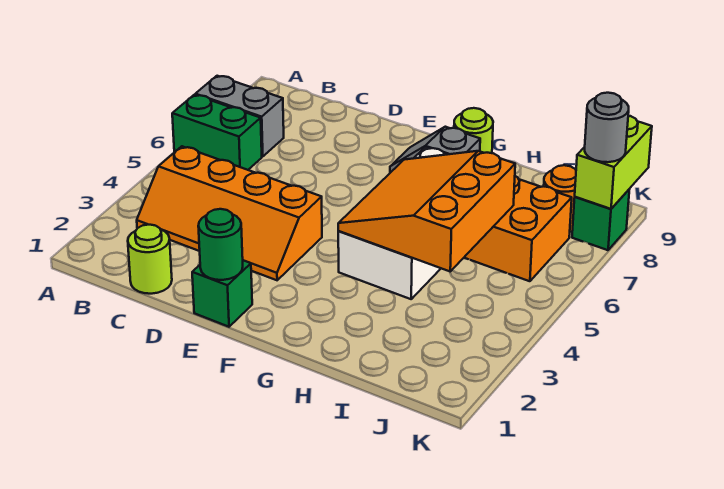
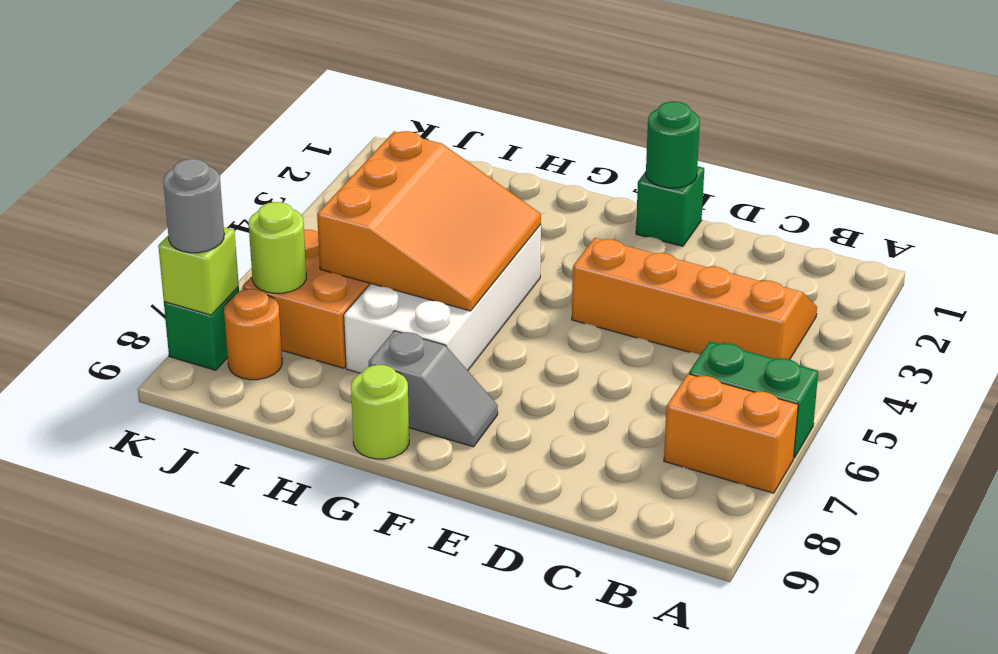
grey 1x2 brick [195,76,284,157] -> orange 1x2 brick [664,374,798,493]
lime 1x1 round brick [128,225,172,294] -> lime 1x1 round brick moved to [249,202,306,293]
lime 1x2 brick [575,116,652,209] -> lime 1x1 brick [158,227,239,315]

